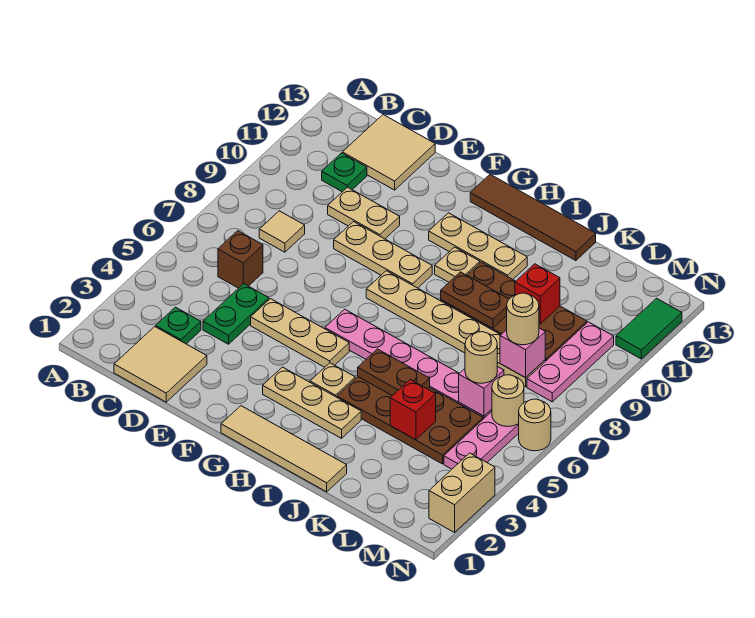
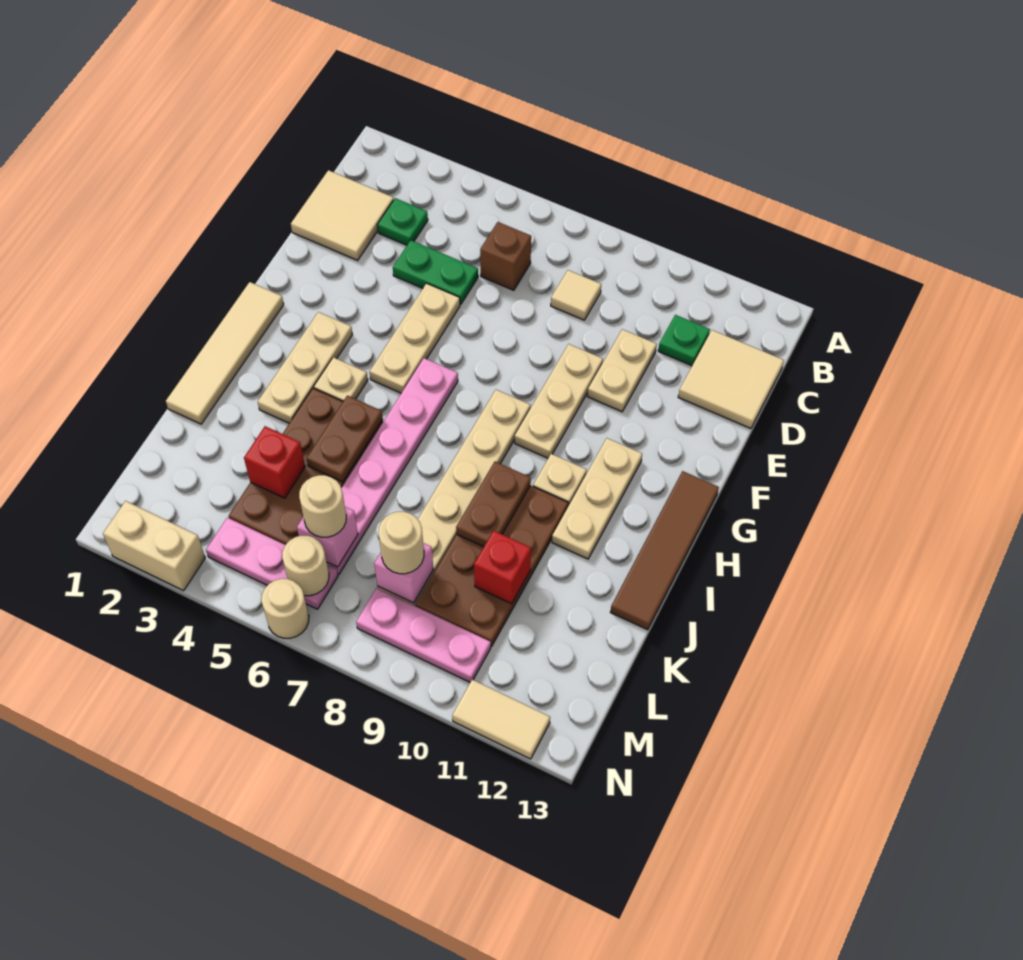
green 1x2 tile [616,298,682,359] -> tan 1x2 tile [452,680,550,759]

